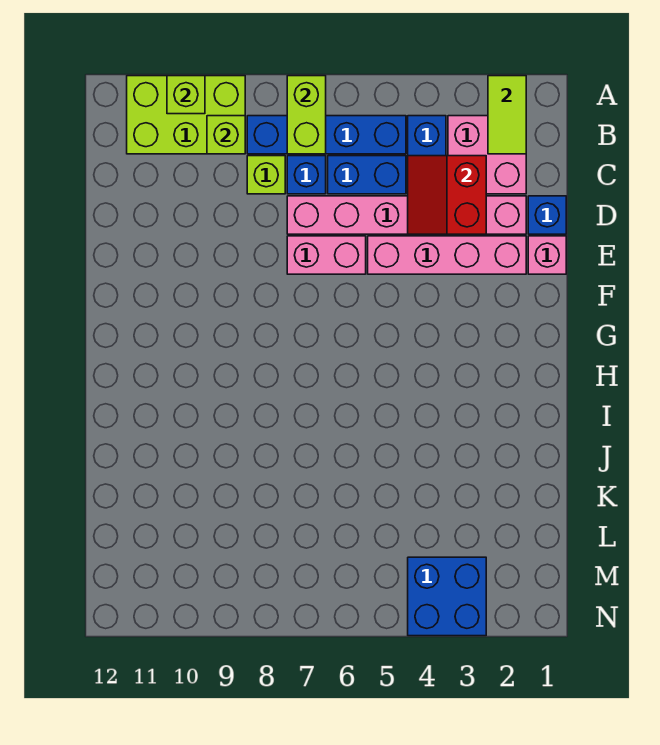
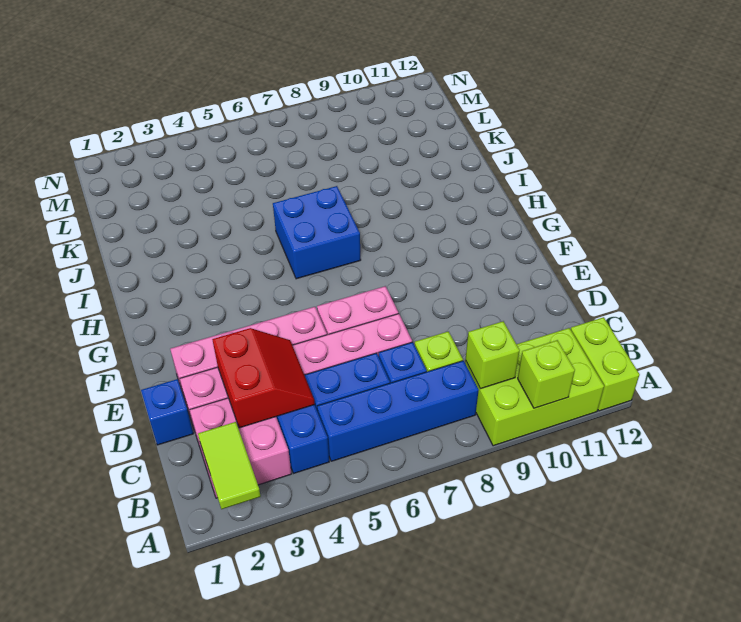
lime 1x2 brick [287,76,326,154] -> lime 1x2 brick moved to [571,317,640,411]
pink 1x1 brick [528,236,566,274] -> none
blue 2x2 brick [408,557,486,636] -> blue 2x2 brick moved to [273,186,361,279]

